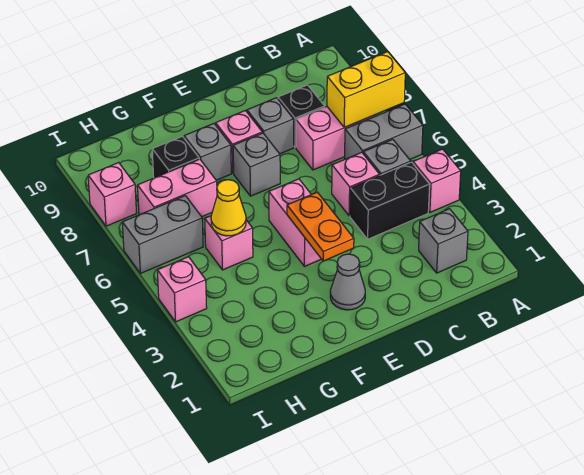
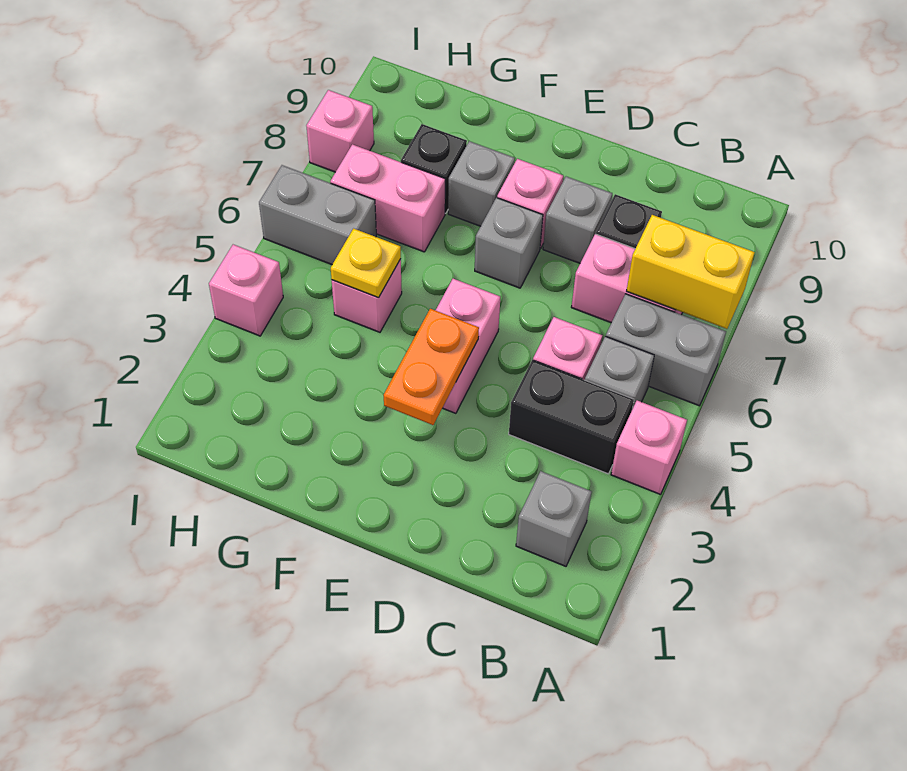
grey 1x1 cone [330,254,365,310] -> none
yellow 1x1 cone [211,180,246,236] -> yellow 1x1 plate [331,229,401,298]

